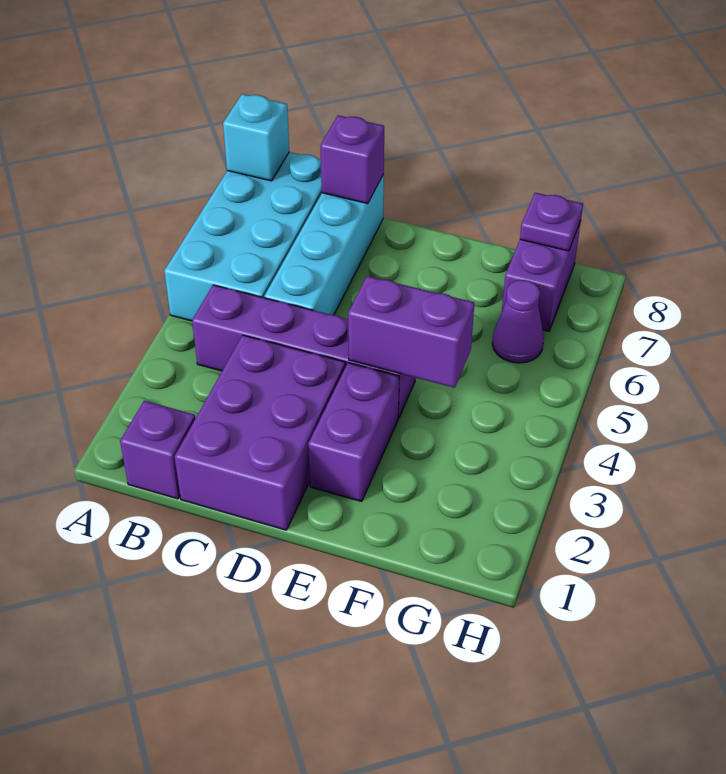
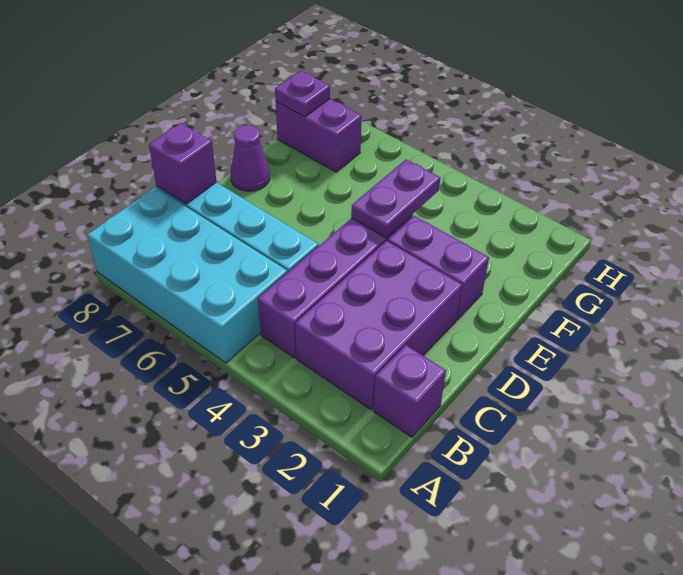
cyan 1x1 brick [223,94,289,181] -> none
purple 2x3 brick [175,335,345,530] -> purple 2x3 brick turned to [295,241,462,410]
purple 1x2 brick [348,276,474,388] -> purple 1x2 plate [351,159,440,238]
purple 1x1 cone [492,280,544,363] -> purple 1x1 cone moved to [231,125,270,191]

